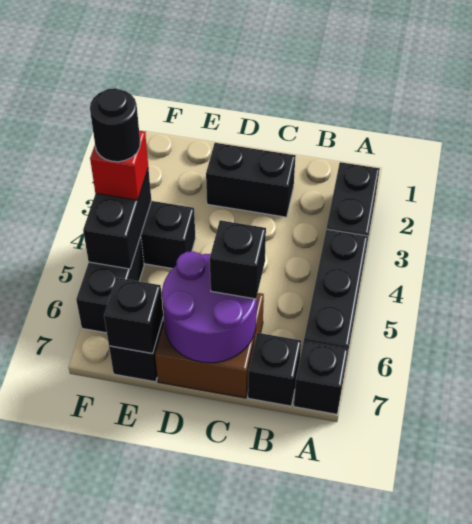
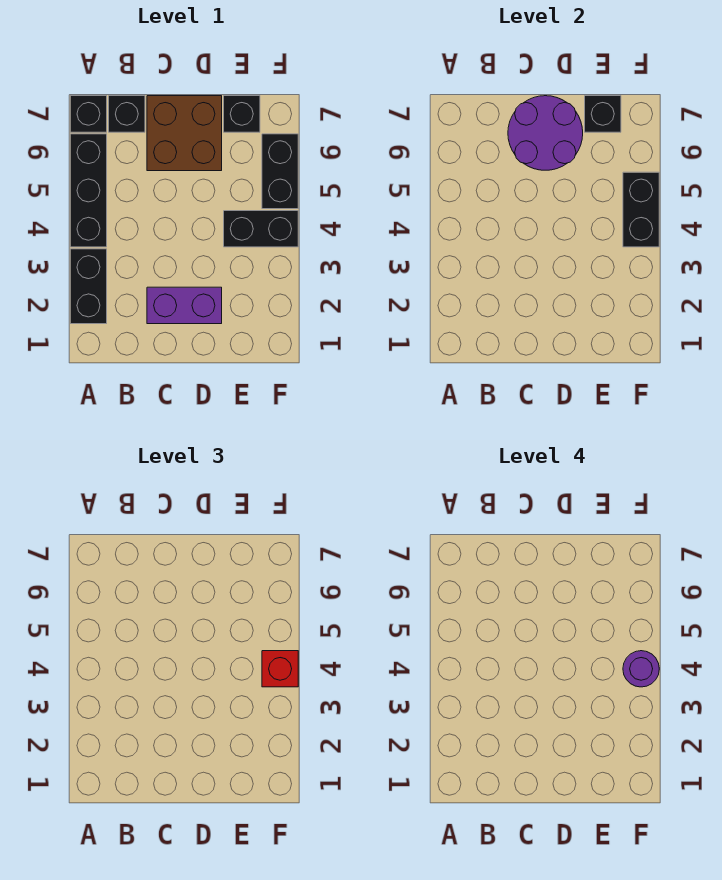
black 1x2 brick [206,143,296,217] -> purple 1x2 brick [147,287,222,324]
black 1x1 brick [210,220,266,299] -> none
black 1x1 round brick [90,88,140,162] -> purple 1x1 round brick [623,651,659,687]

